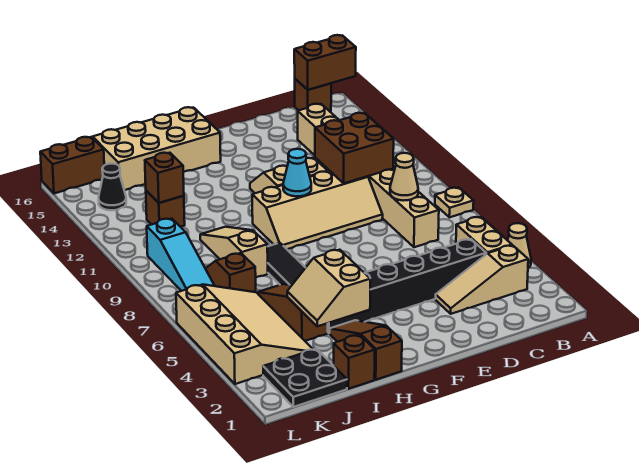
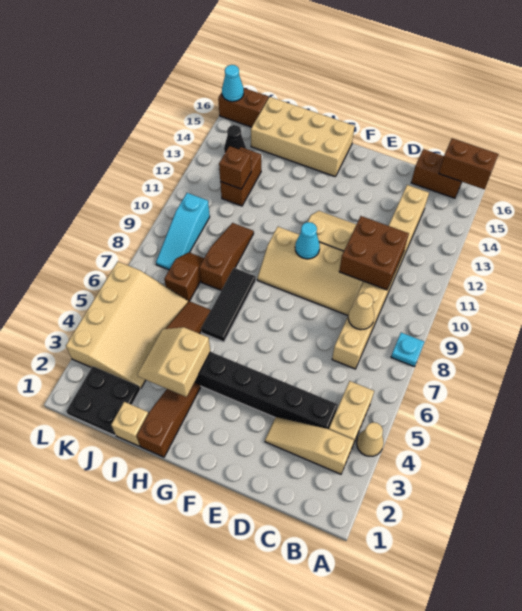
tan 1x1 plate [435,188,474,217] -> cyan 1x1 plate [391,333,424,367]
brown 1x1 brick [295,79,331,112] -> brown 1x2 brick [411,149,462,198]
brown 1x1 brick [334,335,375,389] -> tan 1x1 brick [111,402,148,446]
tan 1x3 slope [200,227,268,277] -> brown 1x3 slope [199,223,254,290]
brown 1x1 brick [146,191,185,227] -> brown 1x2 brick [220,147,261,206]
none -> cyan 1x1 cone [222,65,244,102]

